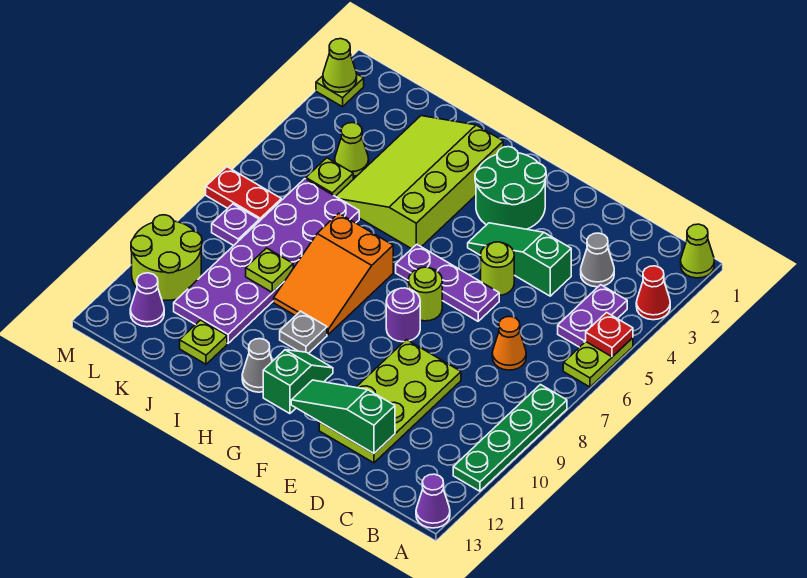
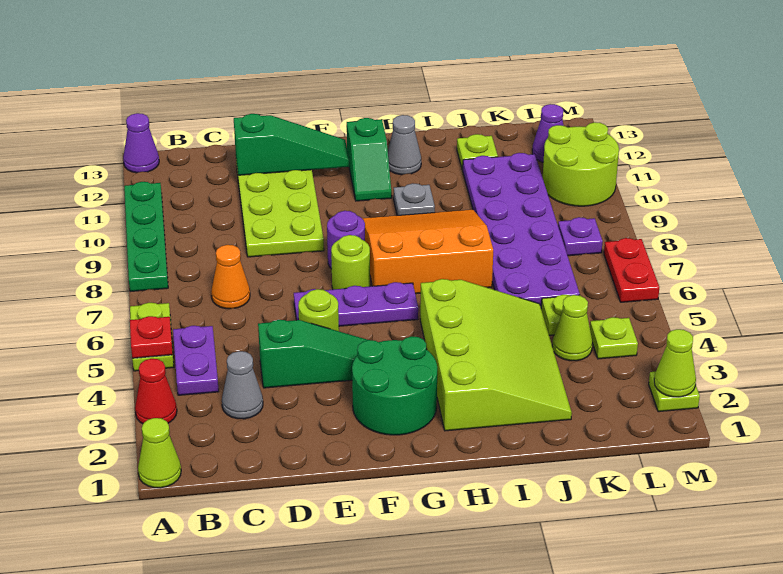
orange 2x3 slope [274,213,393,335] -> orange 3x3 slope [362,210,493,294]
lime 1x1 plate [246,248,293,292] -> lime 1x1 plate moved to [590,317,638,359]
red 1x2 plate [206,167,281,221] -> red 1x2 plate turned to [604,238,659,302]

